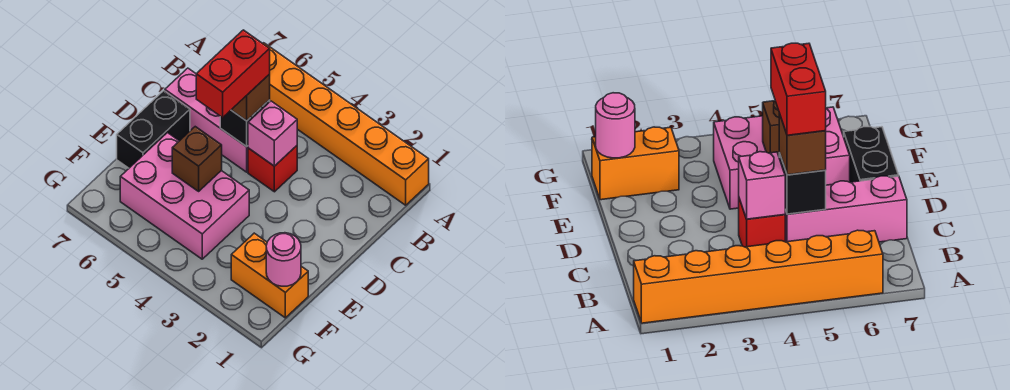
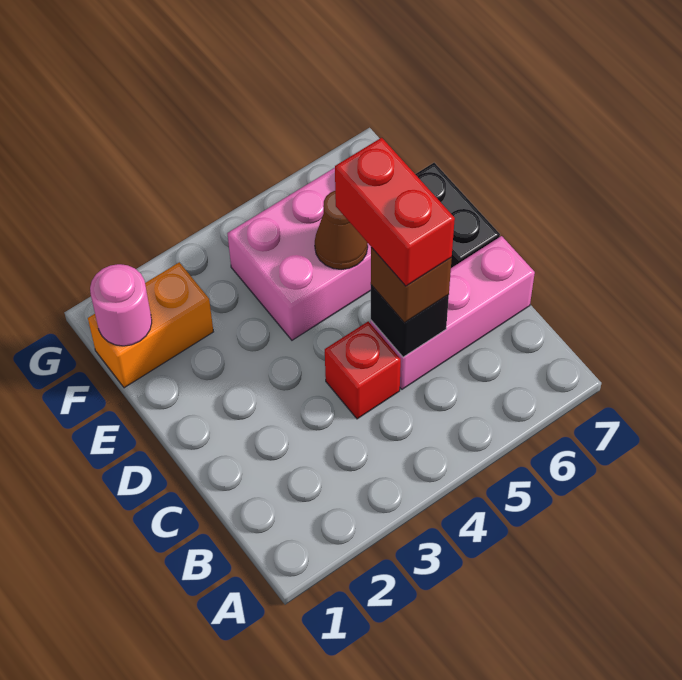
orange 1x6 brick [263,43,429,205] -> none
pink 1x1 brick [248,101,297,166] -> none
brown 1x1 brick [172,127,222,191] -> brown 1x1 cone [315,191,368,270]

